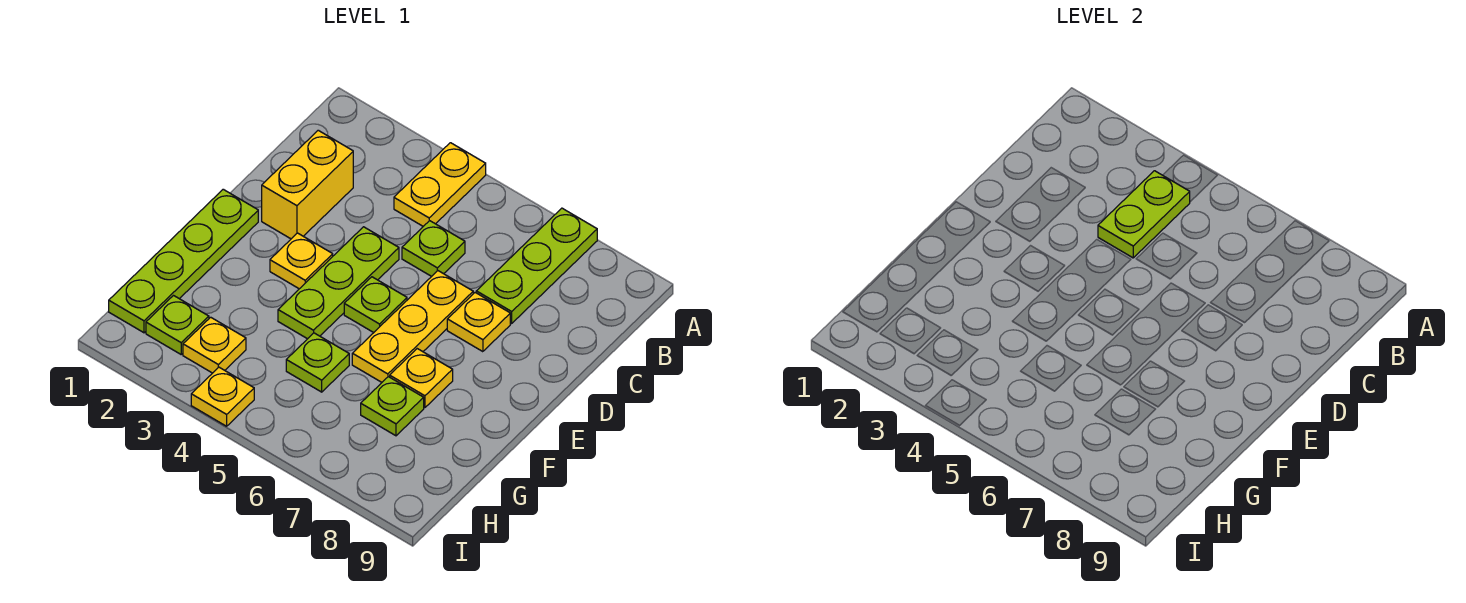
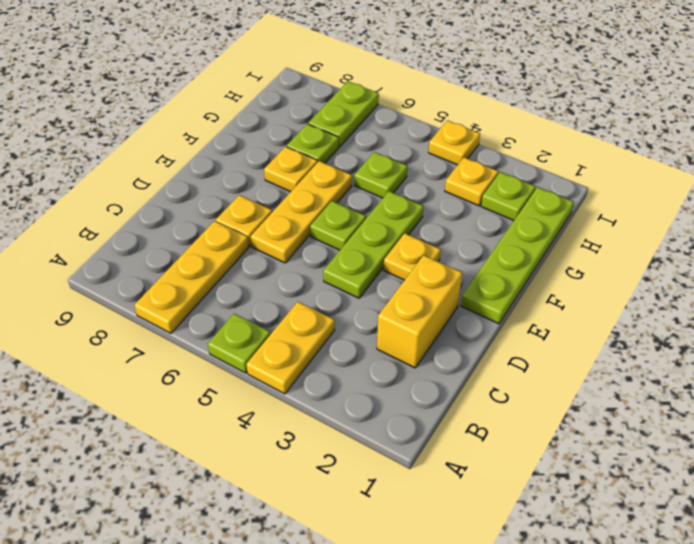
lime 1x3 plate [476,208,597,323] -> yellow 1x3 plate [134,221,249,333]
lime 1x2 plate [1098,171,1190,258] -> lime 1x2 plate moved to [308,81,379,147]
lime 1x1 plate [402,221,465,276] -> lime 1x1 plate moved to [208,314,270,373]

